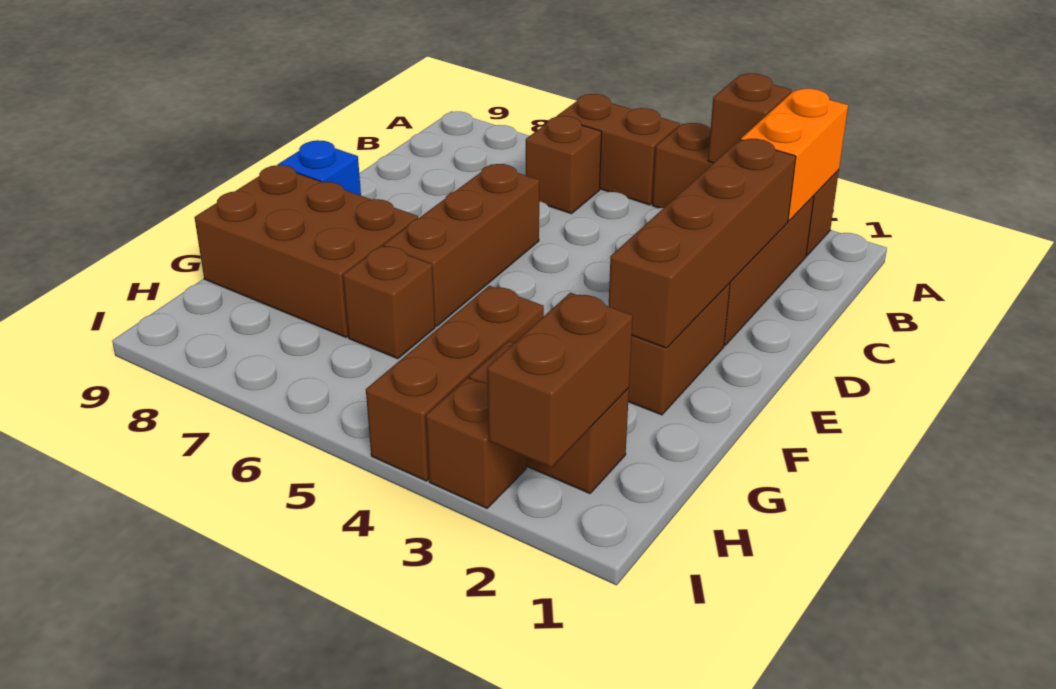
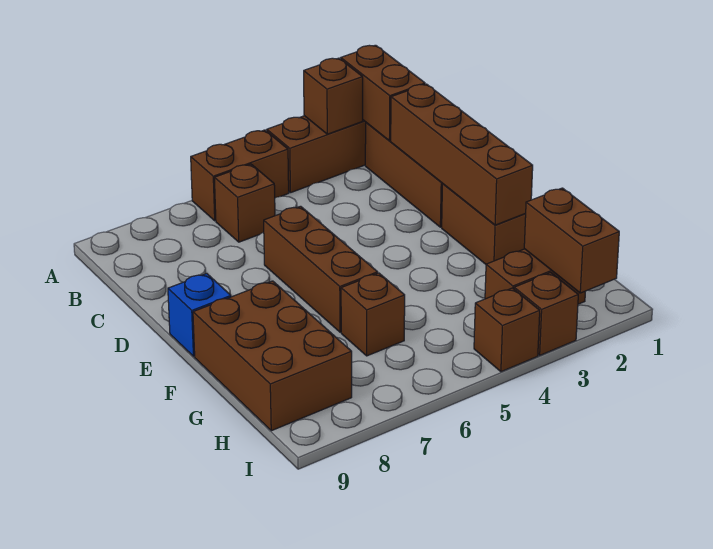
orange 1x2 brick [741,89,848,221] -> brown 1x2 brick [341,45,425,141]
brown 2x3 brick [195,165,418,337] -> brown 2x3 brick turned to [193,281,352,431]
brown 1x3 brick [366,286,544,481] -> brown 1x1 brick [474,288,540,372]

